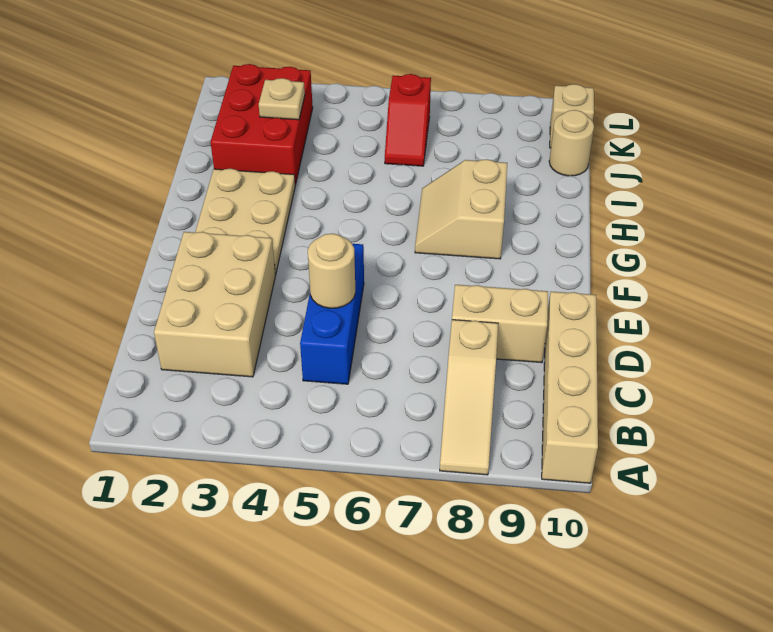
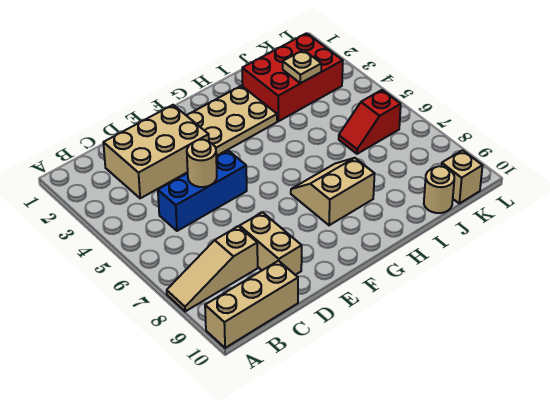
tan 1x4 brick [542,292,598,483] -> tan 1x3 brick [205,261,298,348]

